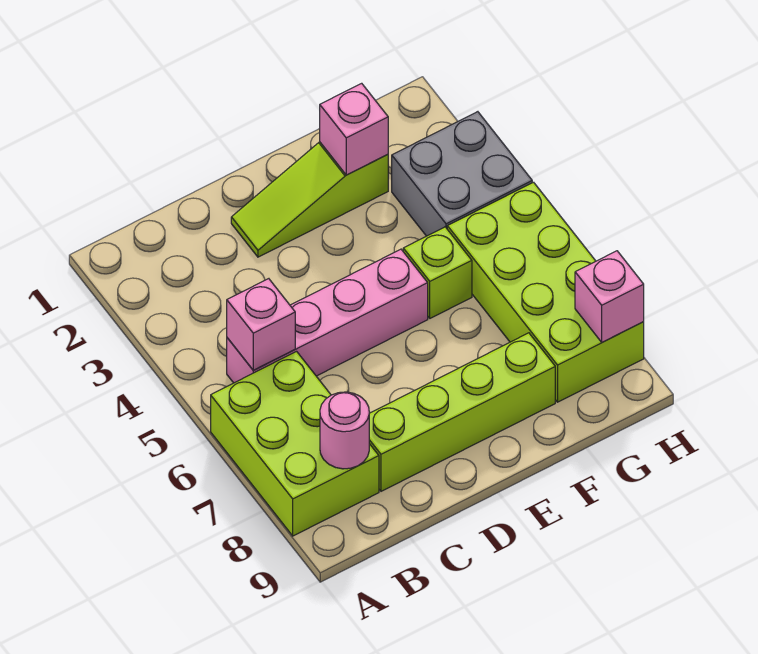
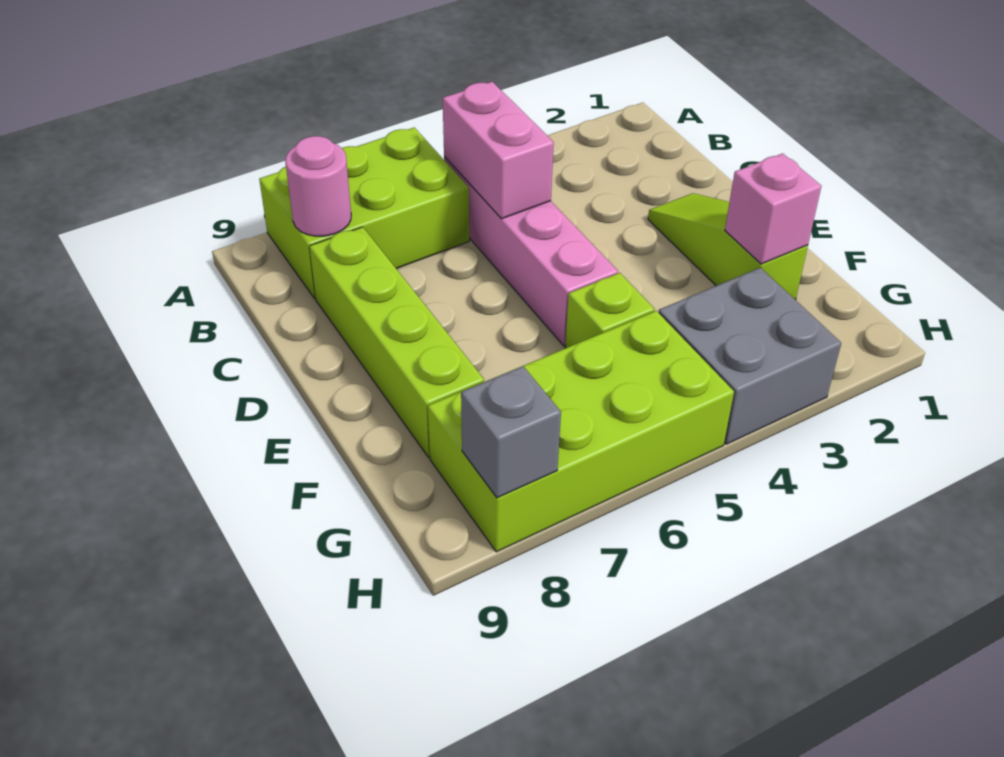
pink 1x1 brick [227,279,295,370] -> pink 1x2 brick [443,82,554,219]
pink 1x1 brick [575,251,644,342] -> grey 1x1 brick [461,366,561,498]

